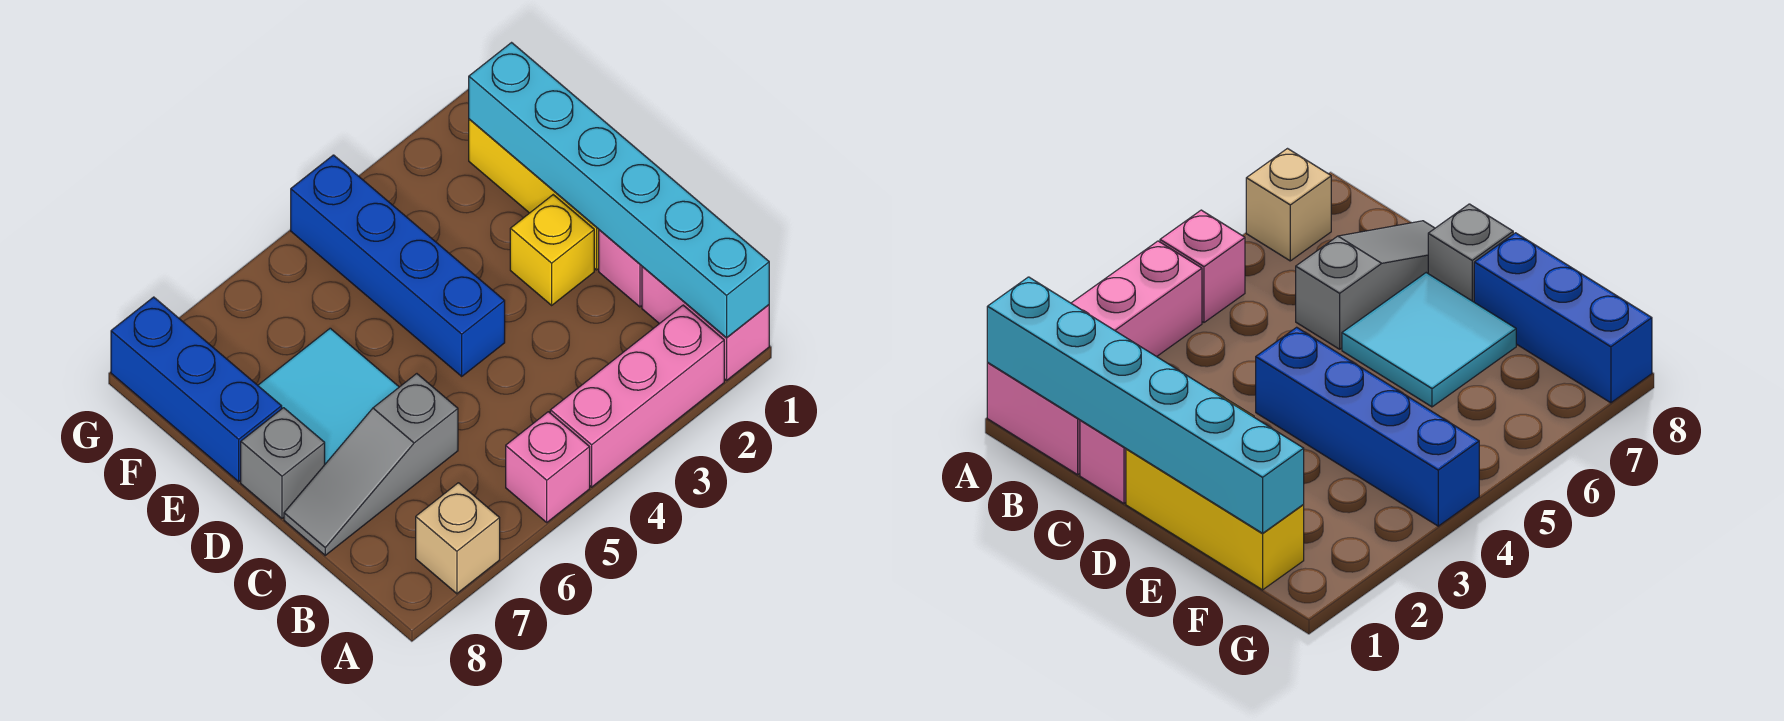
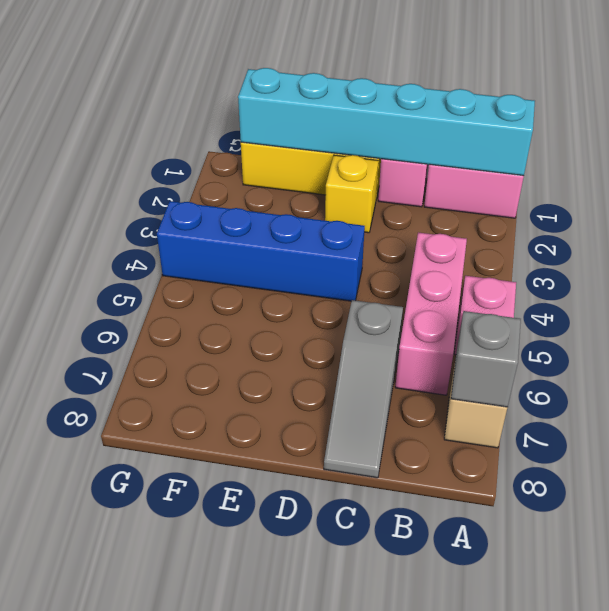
pink 1x3 brick [550,305,724,487] -> pink 1x3 brick moved to [395,232,467,395]
cyan 2x2 tile [258,328,399,464] -> none
grey 1x1 brick [241,408,325,518] -> grey 1x1 brick moved to [451,311,521,407]
blue 1x3 brick [111,297,282,482] -> none

